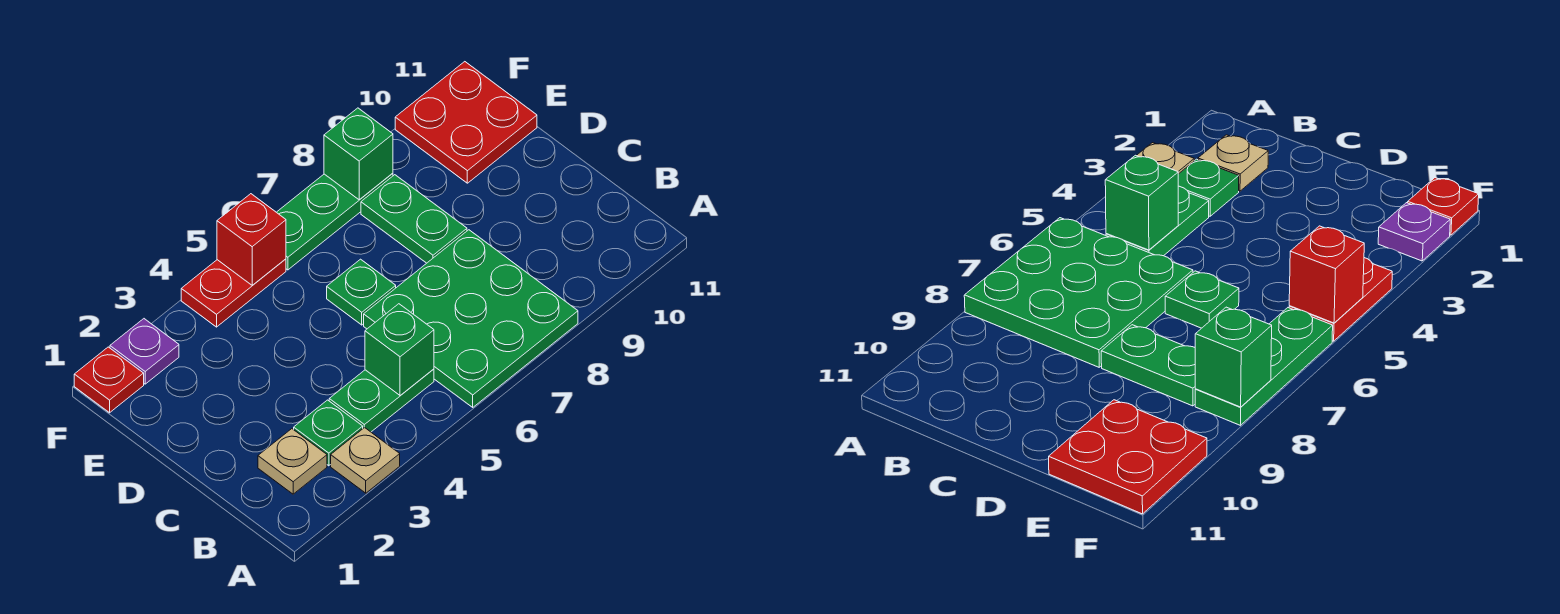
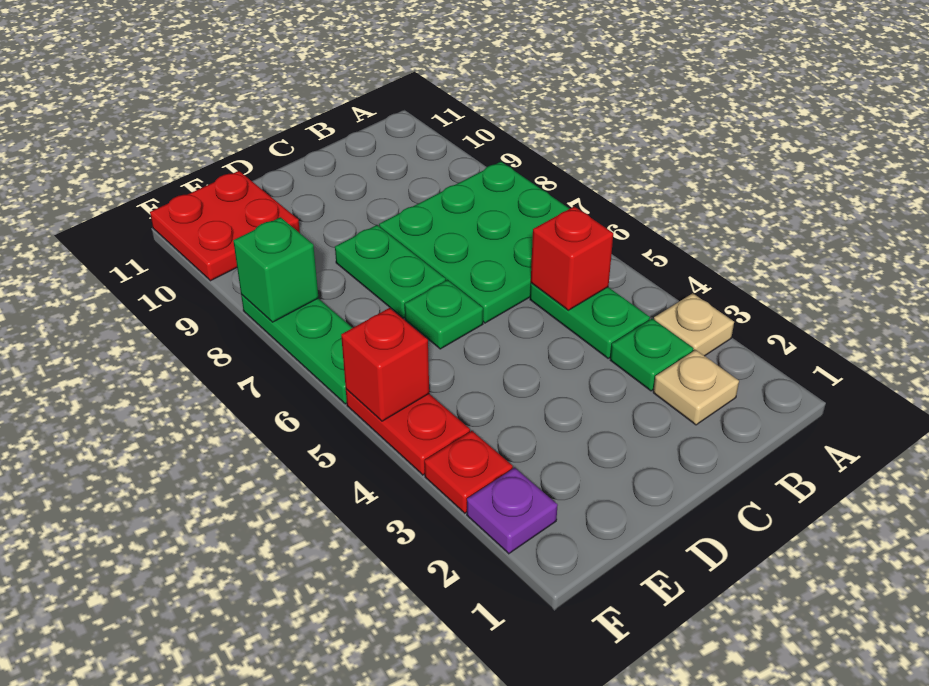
green 1x1 brick [365,304,434,395] -> red 1x1 brick [531,207,613,310]
green 1x2 plate [361,175,467,263] -> green 1x2 plate turned to [335,225,446,318]
red 1x1 plate [74,347,144,413] -> red 1x1 plate moved to [424,431,513,513]

